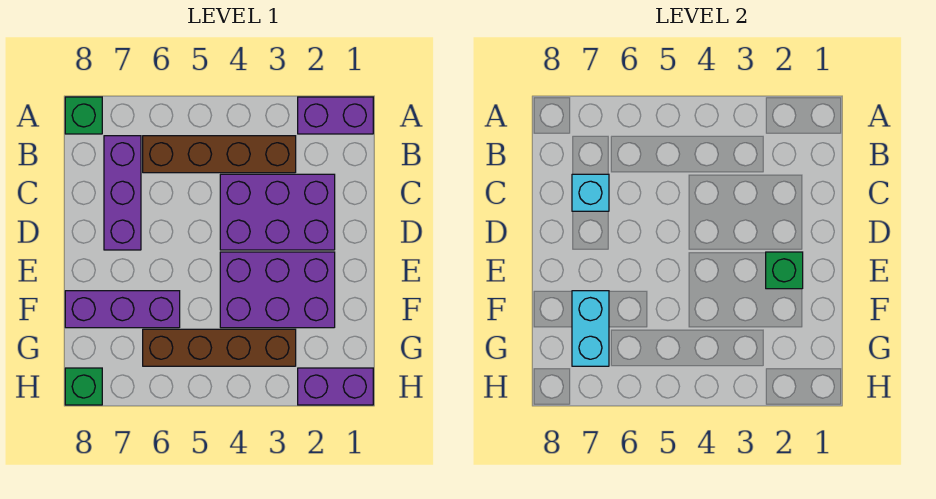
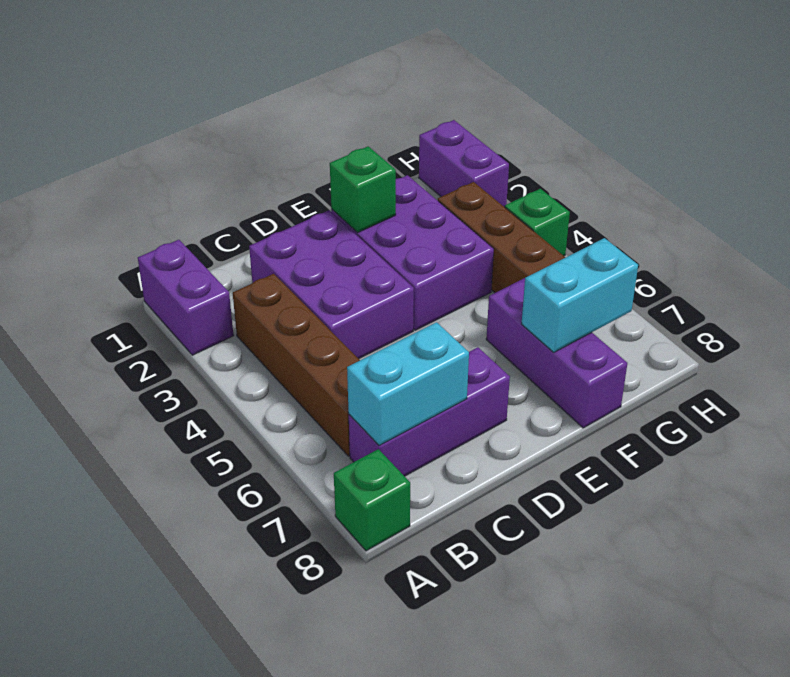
cyan 1x1 brick [572,174,609,211] -> cyan 1x2 brick [347,322,469,446]
green 1x1 brick [65,368,102,405] -> green 1x1 brick moved to [505,189,570,256]

